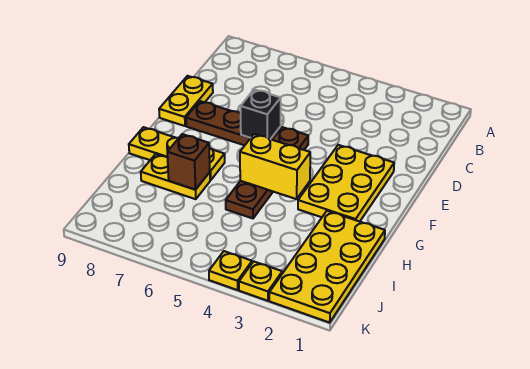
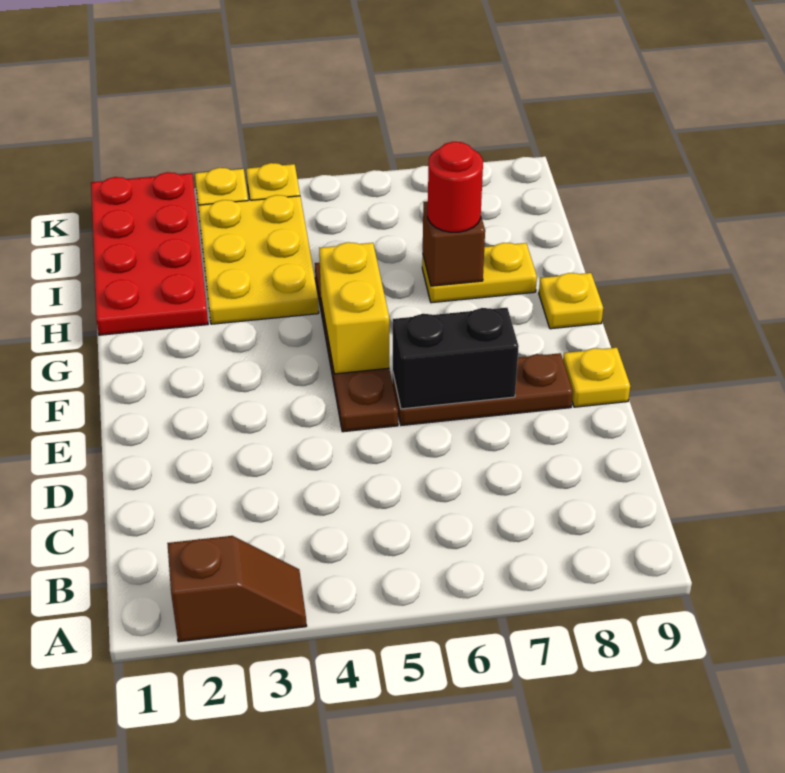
none -> brown 1x2 slope [167,536,307,642]
yellow 1x2 plate [159,76,213,126] -> yellow 1x1 plate [563,348,630,407]
yellow 2x3 plate [298,145,394,222] -> yellow 2x3 plate moved to [198,195,319,324]
black 1x1 brick [241,89,281,139] -> black 1x2 brick [393,308,519,409]
yellow 1x2 brick [240,134,310,199] -> yellow 1x2 brick turned to [319,242,389,374]
yellow 1x3 plate [129,127,225,180] -> yellow 1x1 plate [539,273,603,329]
yellow 2x4 plate [269,211,385,323] -> red 2x4 plate [91,172,208,335]
none -> red 1x1 round brick [428,142,483,232]

